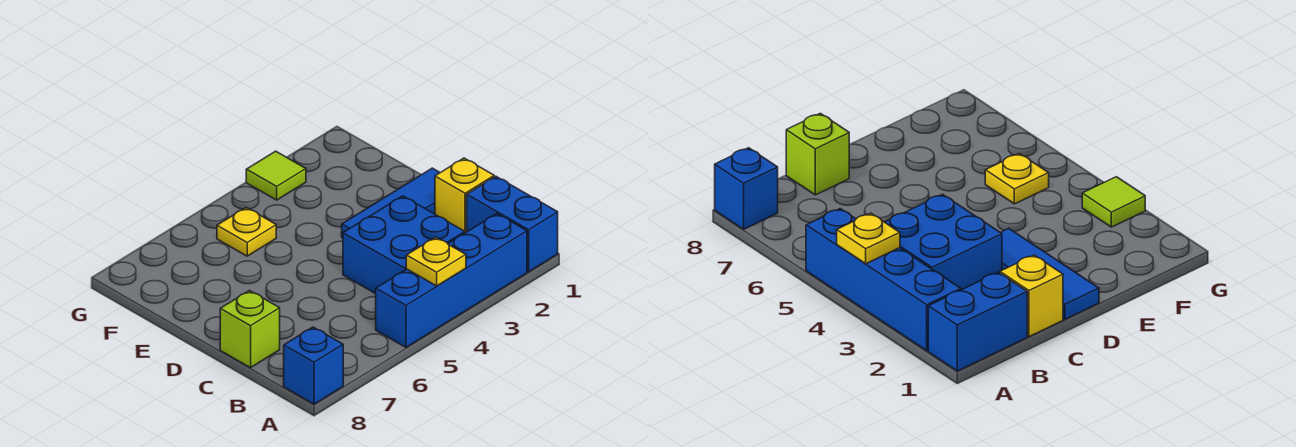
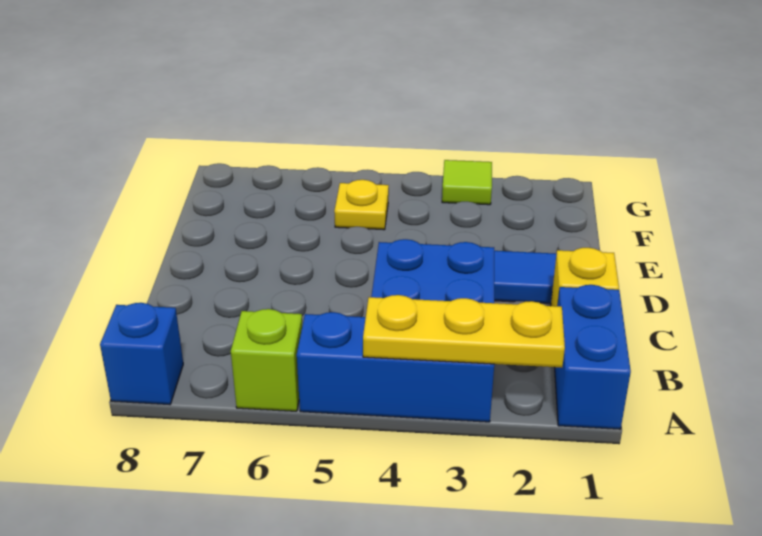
blue 1x4 brick [376,214,527,347] -> blue 1x3 brick [297,312,494,422]
yellow 1x1 plate [406,237,466,286] -> yellow 1x3 plate [363,295,565,368]
lime 1x1 brick [220,291,280,368] -> lime 1x1 brick moved to [231,309,302,411]

